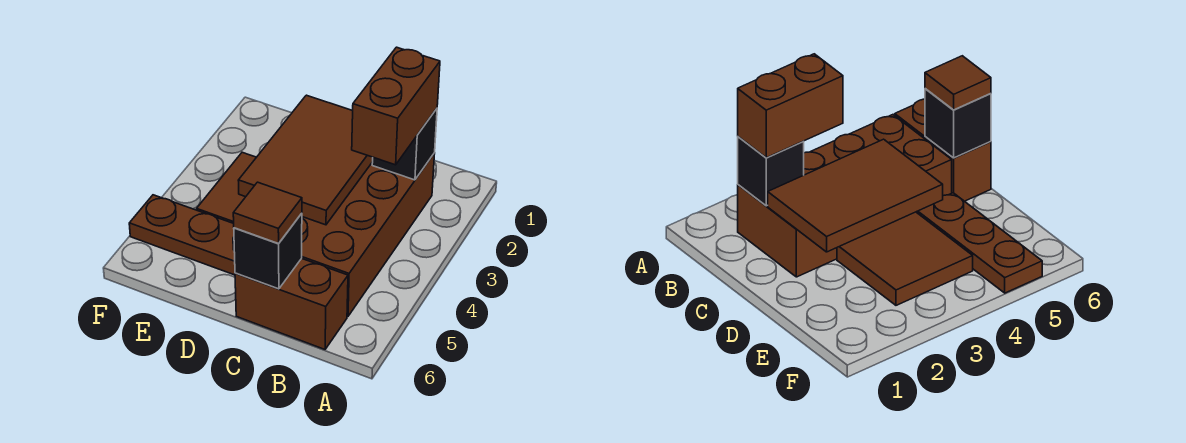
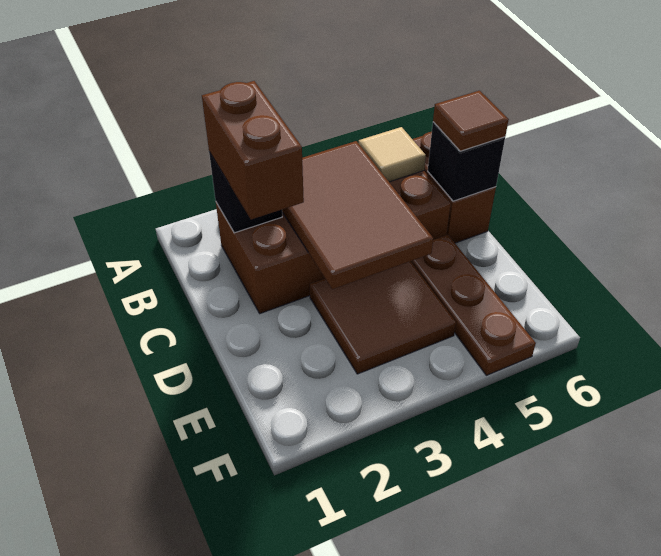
brown 1x2 brick [352,47,440,165] -> brown 1x2 brick turned to [202,81,304,219]
none -> tan 1x1 tile [359,127,426,182]
brown 2x3 tile [238,95,373,225] -> brown 2x3 tile turned to [282,141,433,289]

